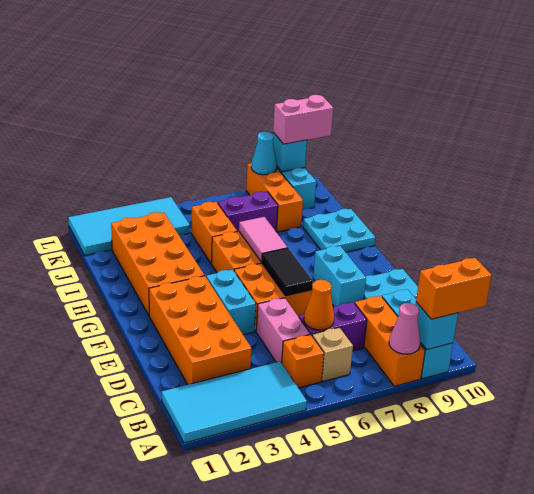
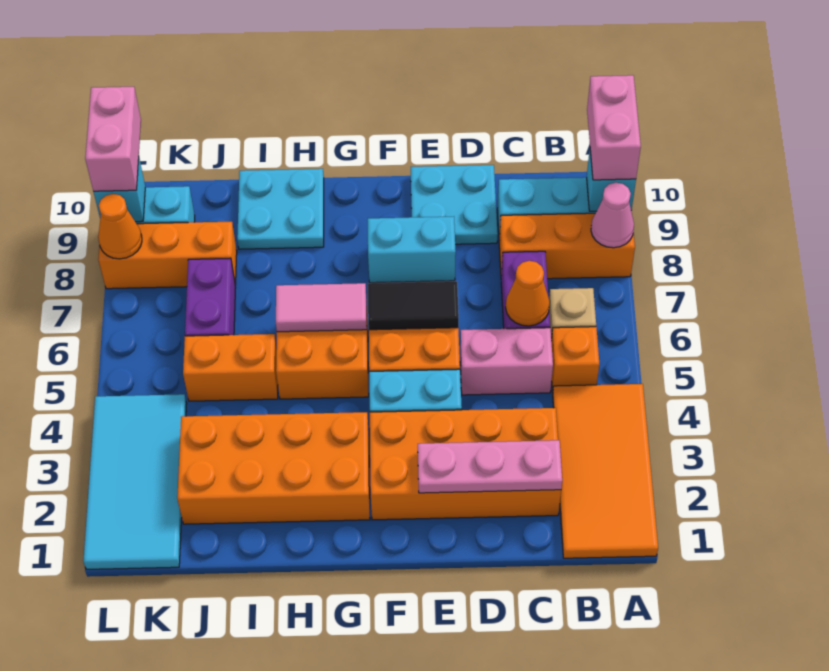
cyan 2x4 tile [162,361,307,443] -> orange 2x4 tile [553,384,658,558]
orange 1x2 brick [416,258,492,319] -> pink 1x2 brick [587,75,641,180]
none -> pink 1x3 plate [418,440,562,493]
cyan 1x1 cone [251,132,277,175] -> orange 1x1 cone [98,194,142,259]

